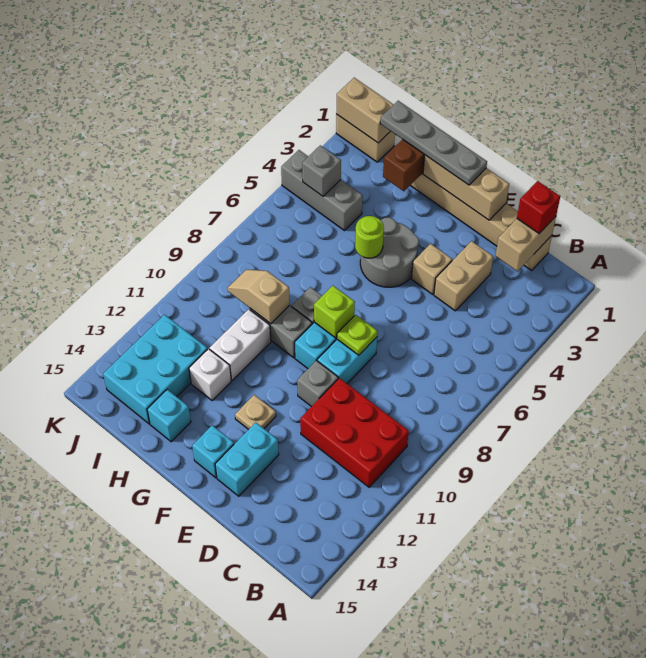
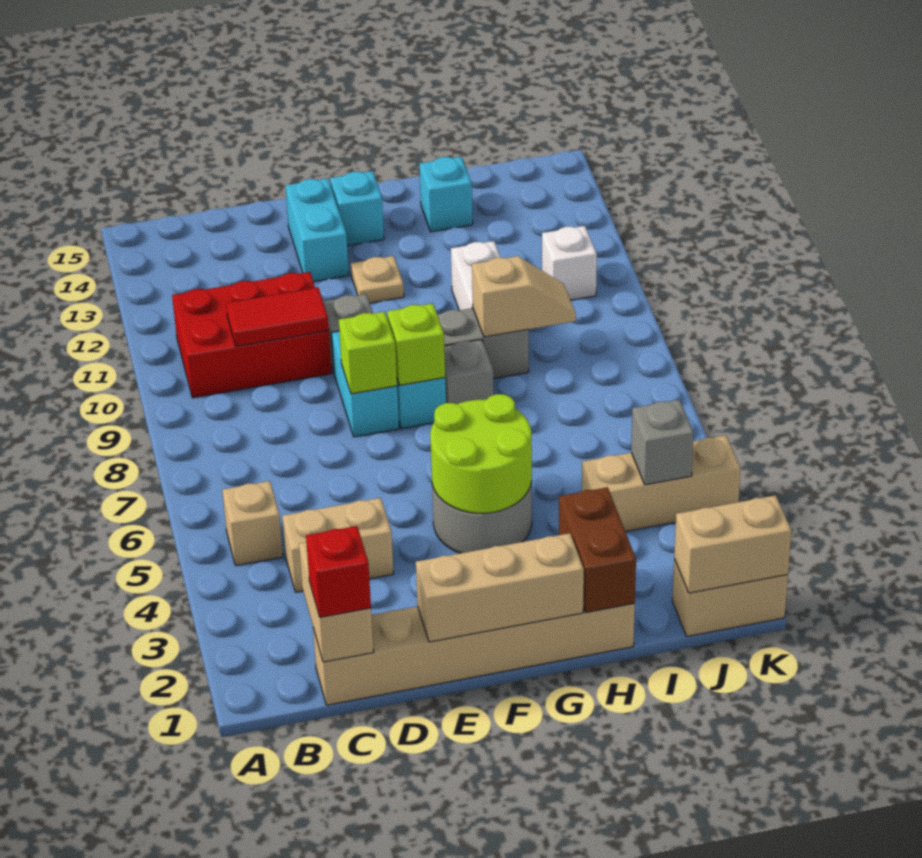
none -> red 1x2 tile [226,287,329,346]
tan 1x2 brick [434,241,493,311] -> tan 1x2 brick turned to [282,498,394,592]
tan 1x1 brick [412,244,452,295] -> tan 1x1 brick moved to [222,481,283,566]
lime 1x1 plate [337,315,378,355] -> lime 1x1 brick [339,312,397,394]
grey 1x4 plate [380,101,487,185] -> none
lime 1x1 round brick [355,216,384,258] -> lime 2x2 round brick [430,394,532,513]
white 1x1 brick [189,349,231,401] -> white 1x1 brick moved to [542,226,597,300]
grey 1x3 brick [281,150,363,231] -> tan 1x3 brick [582,436,740,532]
cyan 2x3 brick [103,315,208,424] -> none

